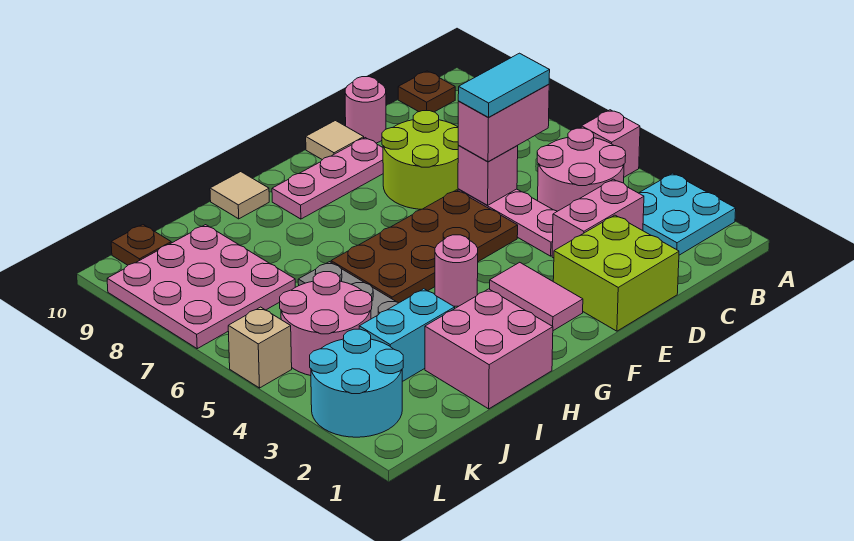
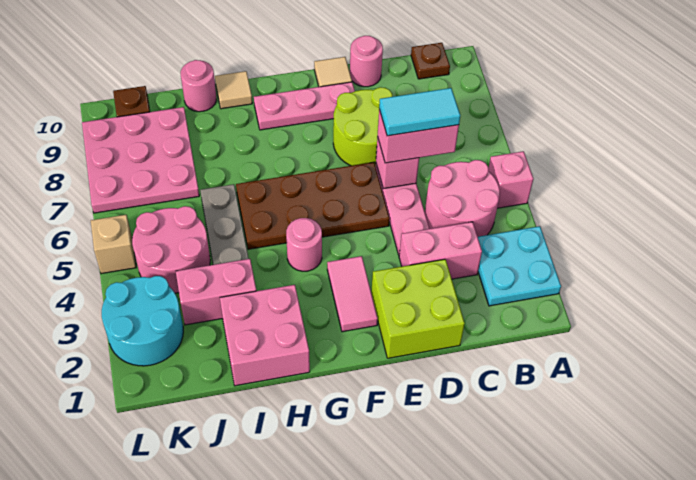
cyan 1x2 brick [359,289,455,382] -> pink 1x2 brick [176,259,256,325]
none -> pink 1x1 round brick [181,60,216,112]

